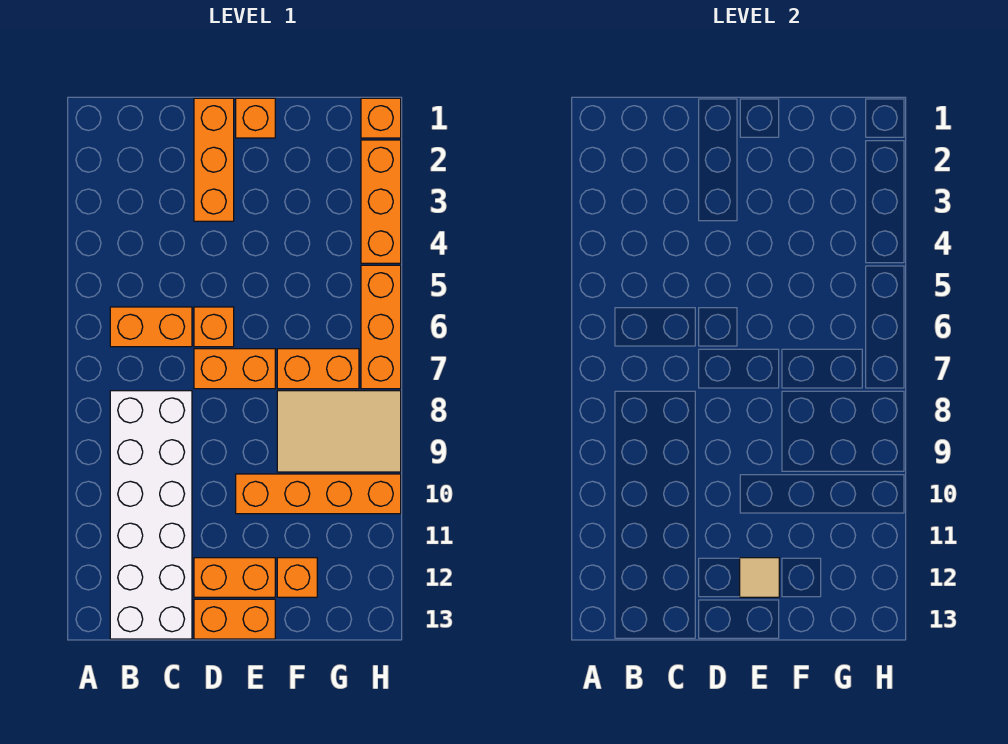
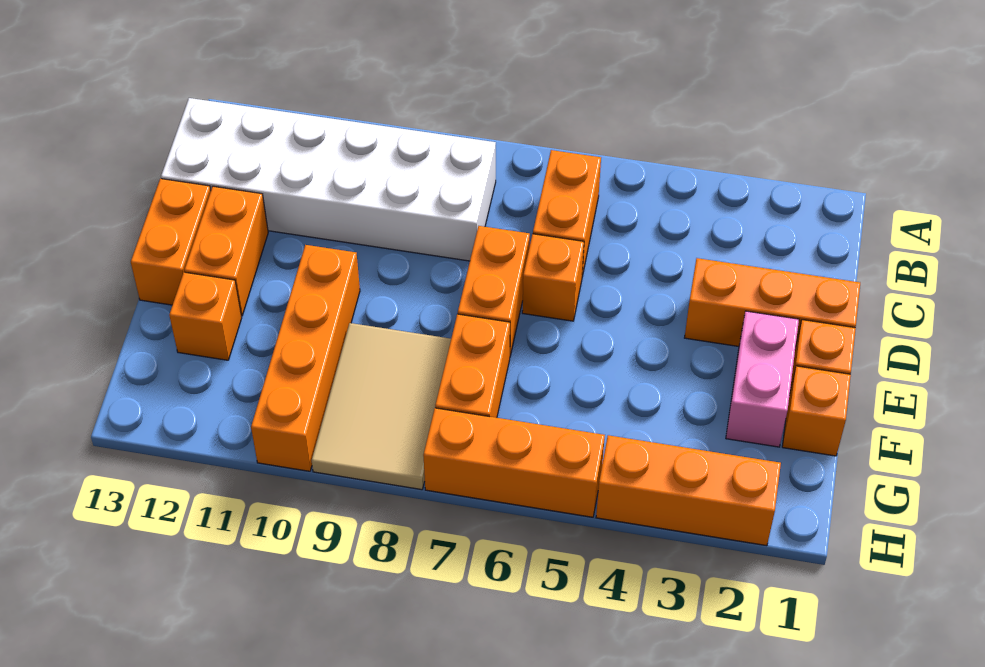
none -> pink 1x2 brick [726,311,799,447]
tan 1x1 tile [740,558,779,597] -> none
orange 1x1 brick [361,98,401,138] -> orange 1x1 brick moved to [782,366,851,456]

